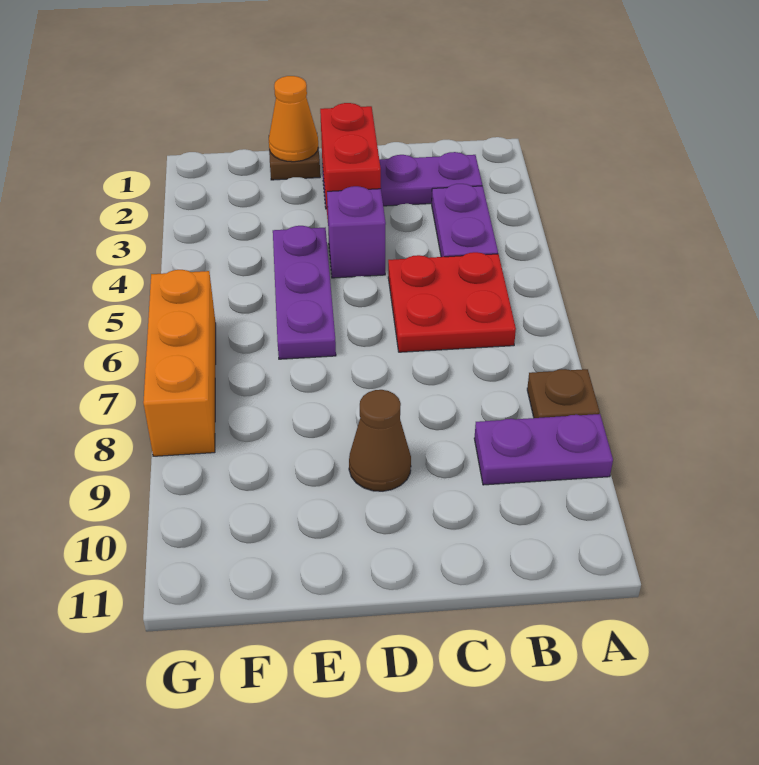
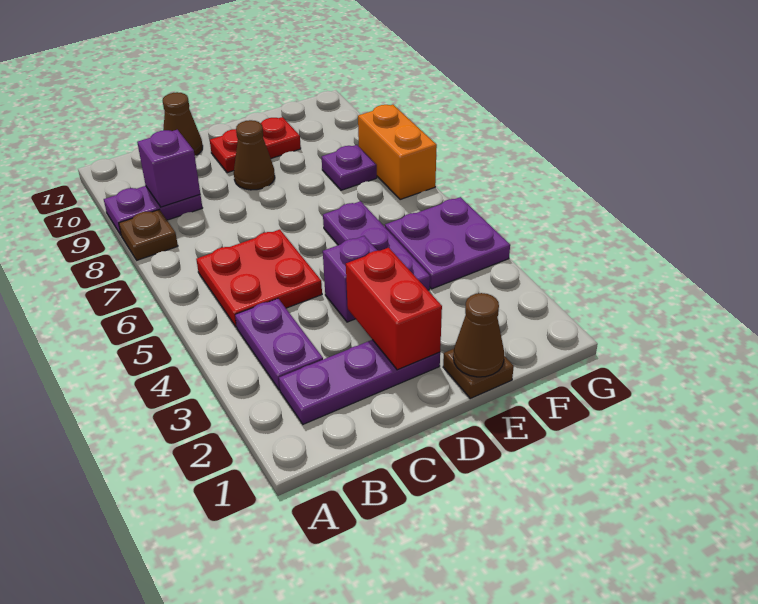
none -> purple 1x1 brick [137,130,200,207]
none -> brown 1x1 cone [163,92,203,155]
none -> red 1x2 plate [210,117,301,173]
orange 1x1 cone [269,76,318,162] -> brown 1x1 cone [453,293,504,377]
none -> purple 2x2 plate [385,197,510,289]
none -> purple 1x1 plate [322,145,377,190]
orange 1x3 brick [143,270,216,456] -> orange 1x2 brick [358,105,437,200]

